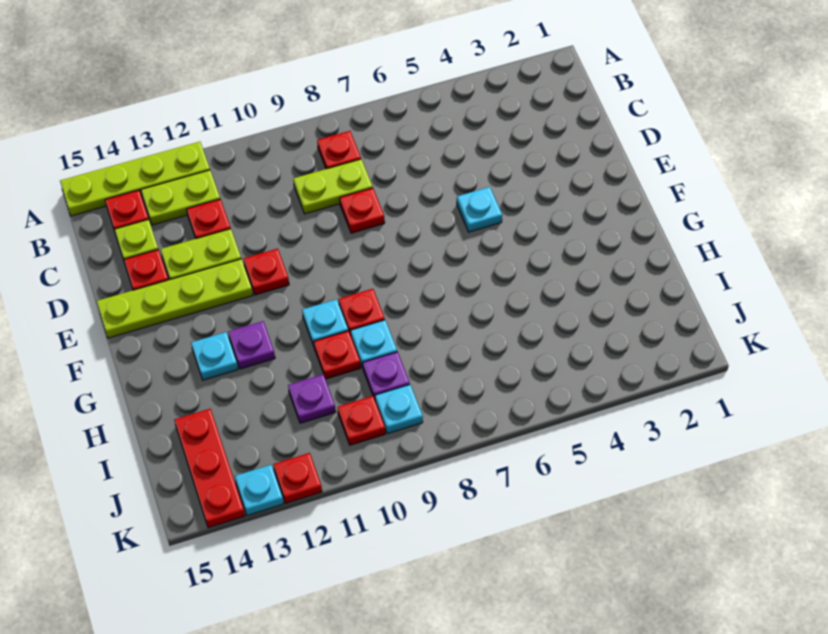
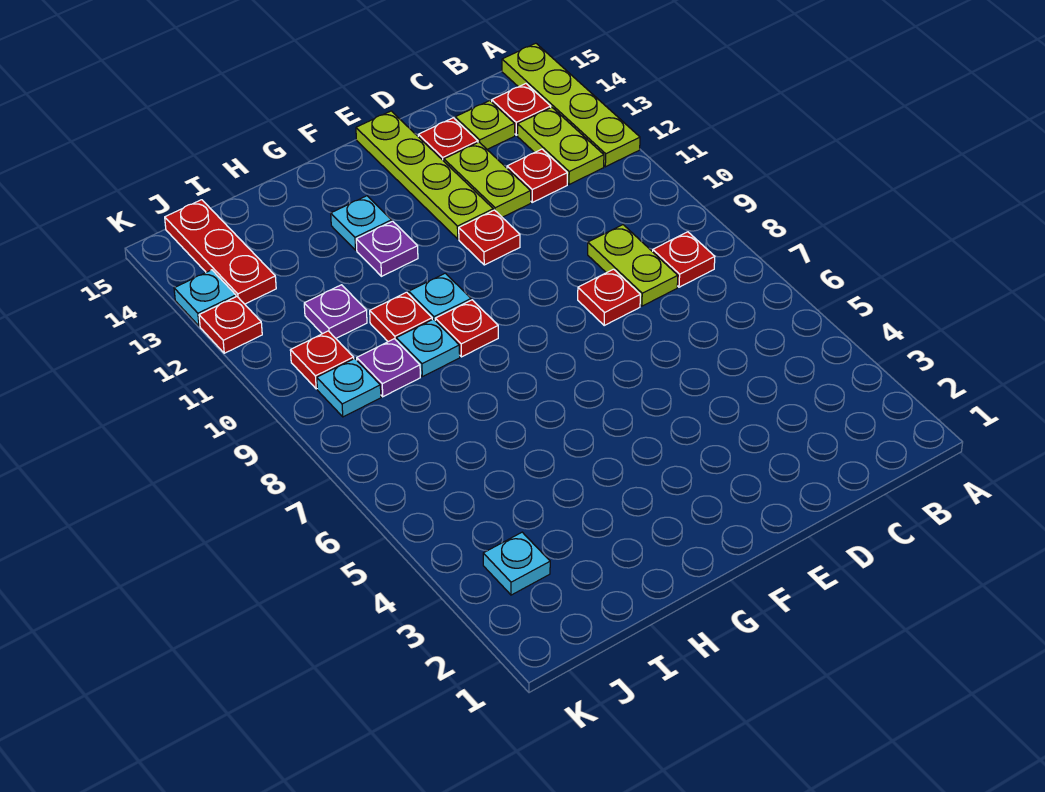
cyan 1x1 plate [457,187,502,232] -> cyan 1x1 plate moved to [483,532,550,595]
red 1x3 plate [174,409,245,528] -> red 1x3 plate turned to [165,200,276,304]

